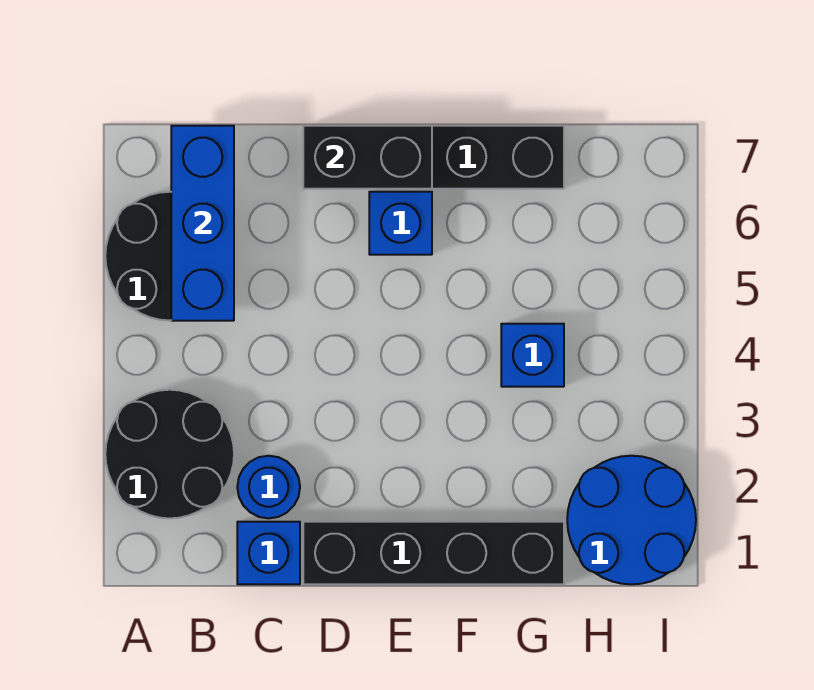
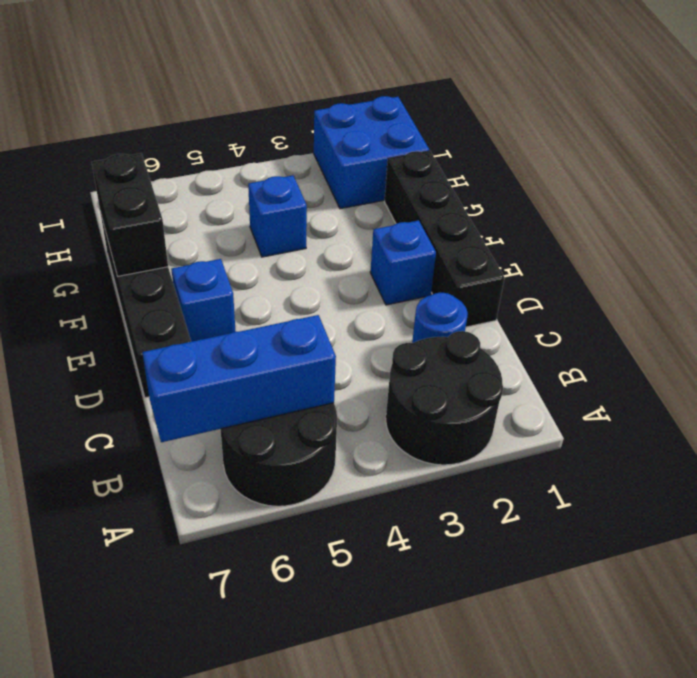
blue 1x1 brick [237,522,300,584] -> blue 1x1 brick moved to [370,220,436,305]
black 1x2 brick [303,126,432,189] -> black 1x2 brick moved to [92,153,168,277]
blue 2x2 round brick [567,456,696,584] -> blue 2x2 brick [314,96,429,209]

